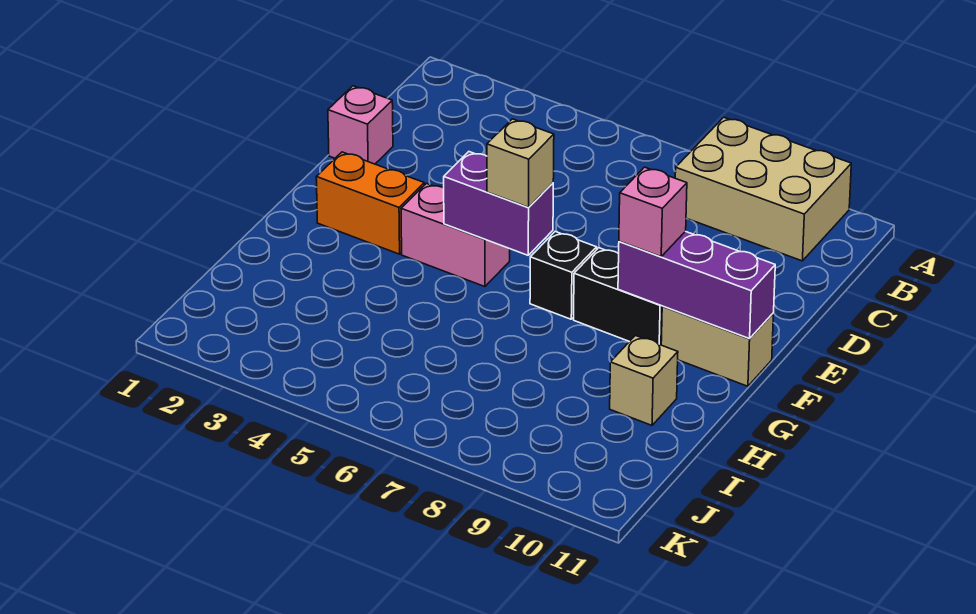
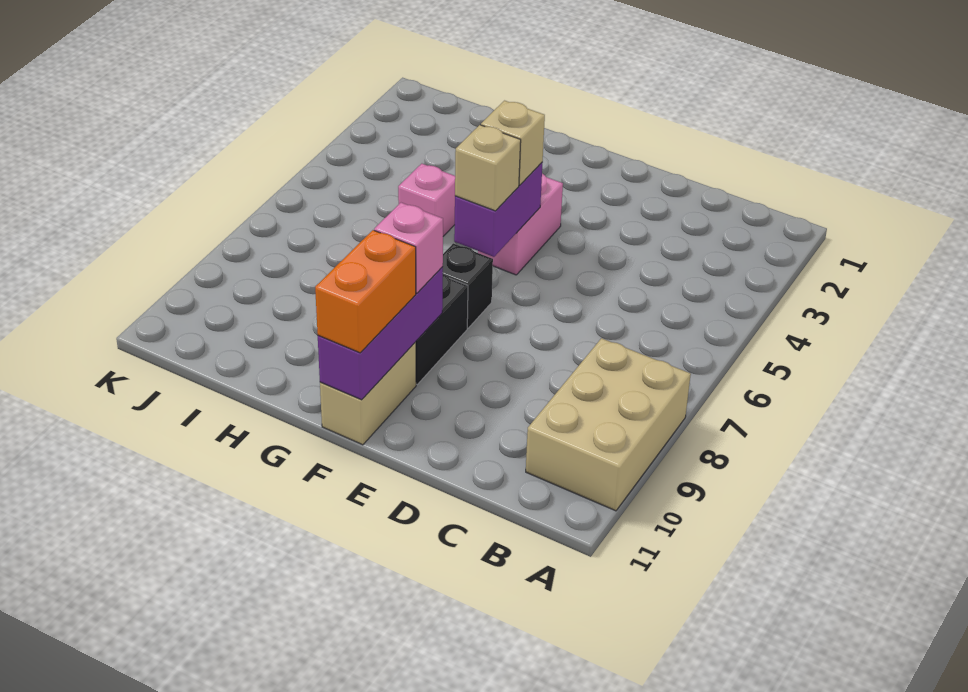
pink 1x1 brick [328,86,393,164] -> pink 1x1 brick moved to [398,164,455,236]
orange 1x2 brick [316,152,424,254] -> orange 1x2 brick moved to [315,230,416,353]
tan 1x1 brick [610,335,678,425] -> tan 1x1 brick moved to [481,101,545,185]

